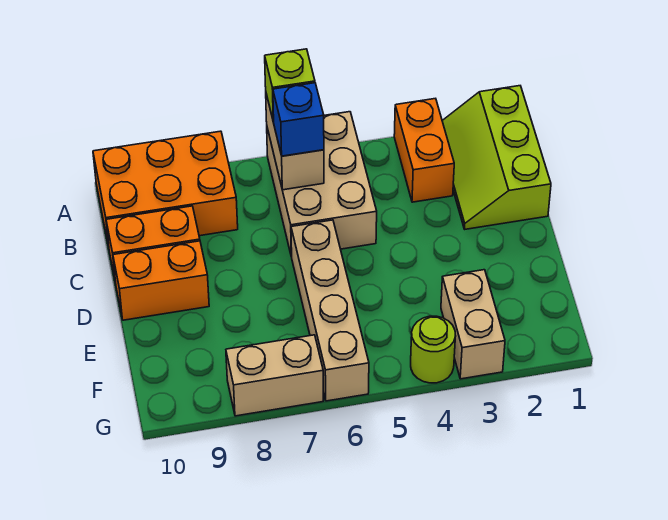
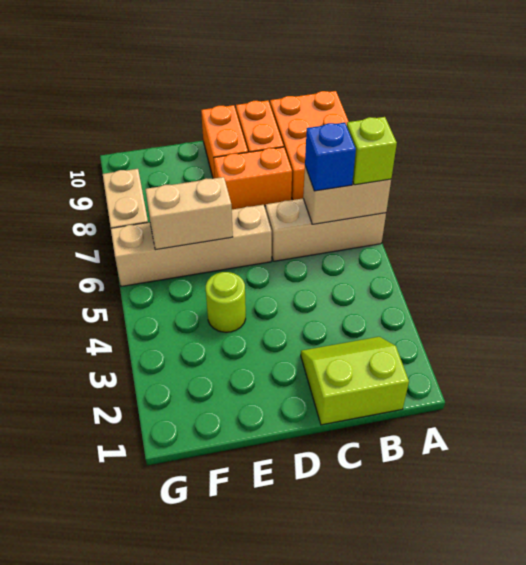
lime 2x3 slope [442,86,551,229] -> lime 2x2 slope [301,337,409,425]
orange 1x2 brick [394,98,454,202] -> orange 1x2 brick moved to [214,147,292,209]
tan 2x3 brick [267,112,377,257] -> tan 1x3 brick [266,198,386,261]
tan 1x2 brick [441,270,505,379] -> tan 1x2 brick moved to [145,177,233,250]
lime 1x1 round brick [411,316,455,383] -> lime 1x1 round brick moved to [206,272,246,332]

